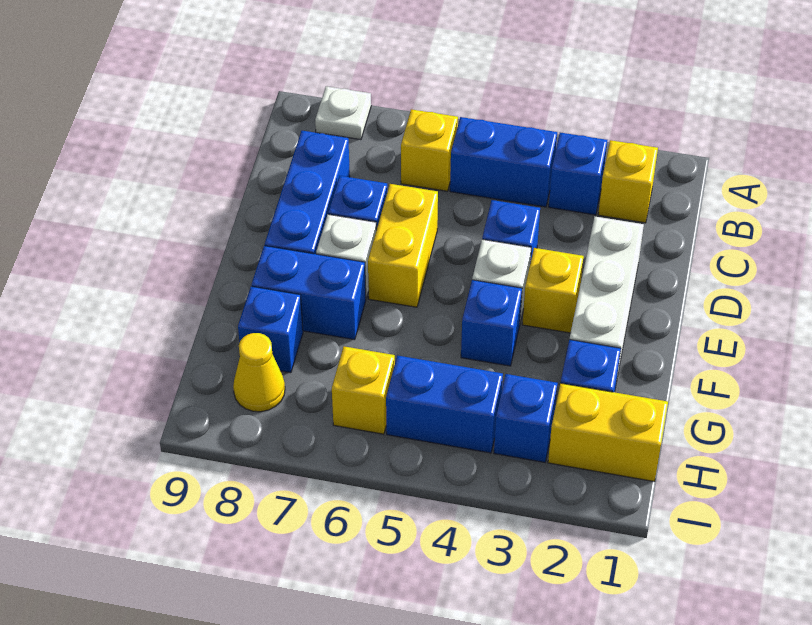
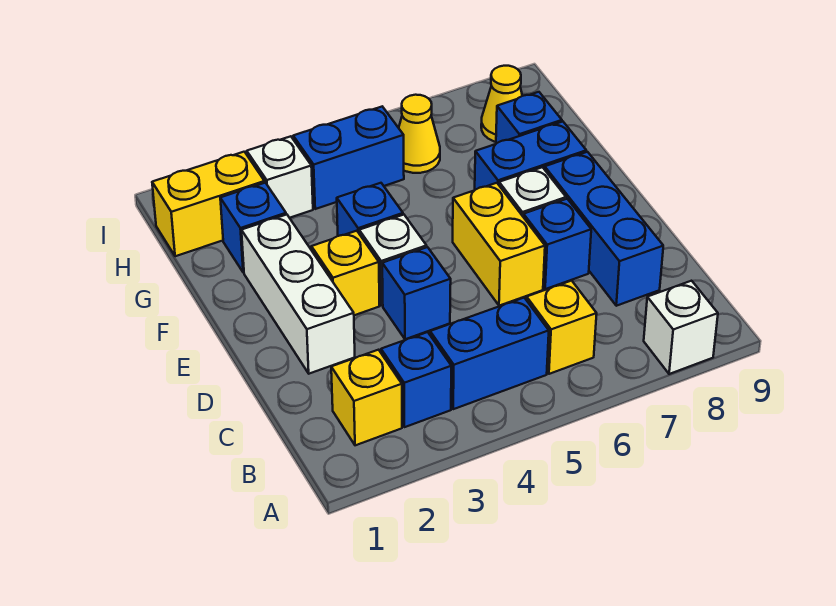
white 1x1 plate [315,86,371,140] -> white 1x1 brick [644,281,718,374]
blue 1x1 brick [494,374,558,462] -> white 1x1 brick [247,136,313,218]
yellow 1x1 brick [332,346,395,434] -> yellow 1x1 cone [399,95,440,173]

